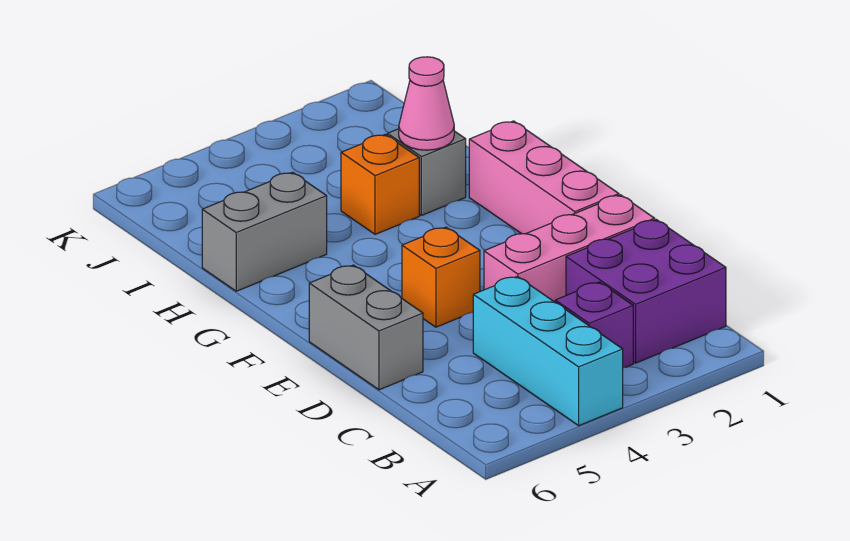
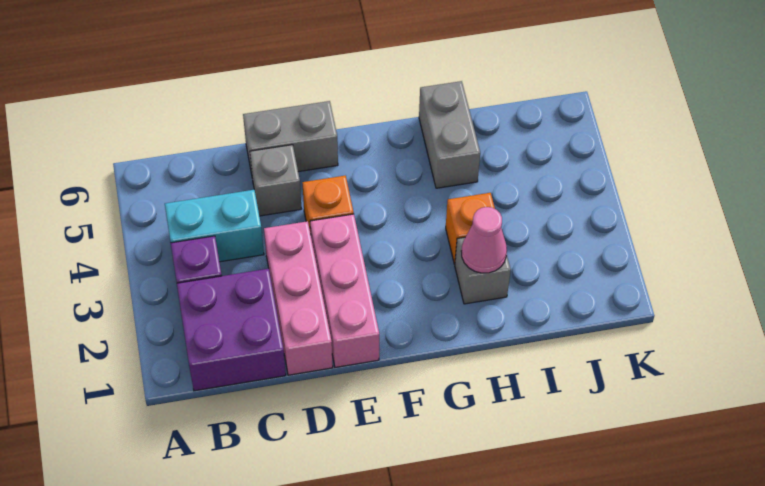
cyan 1x3 brick [473,276,623,426] -> cyan 1x2 brick [165,190,264,262]
none -> grey 1x1 brick [250,145,301,216]
pink 1x3 brick [469,121,619,234] -> pink 1x3 brick turned to [310,214,379,367]

